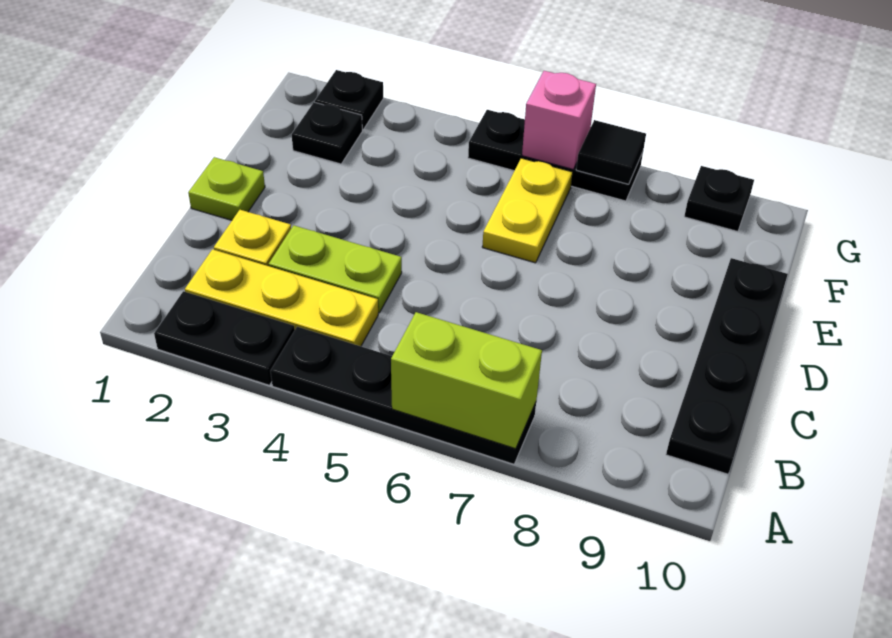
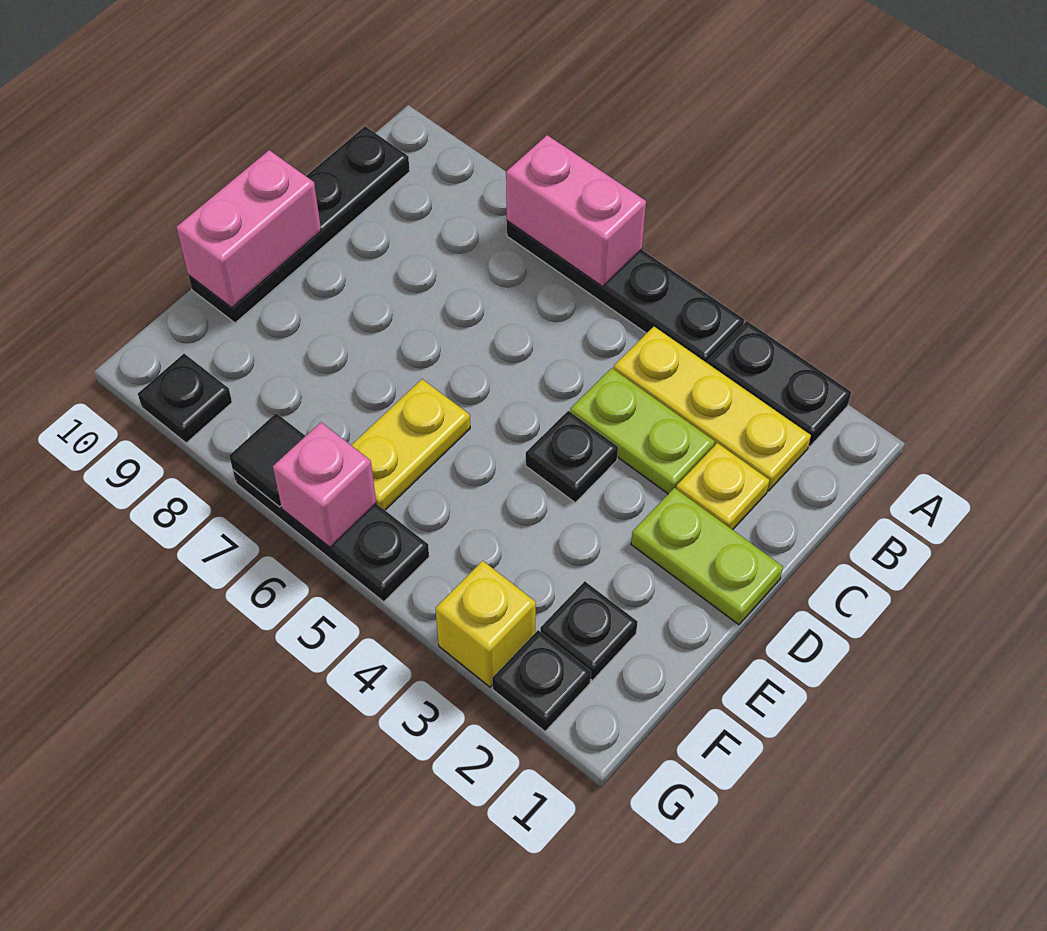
lime 1x2 brick [391,312,542,449] -> pink 1x2 brick [506,135,646,287]
lime 1x1 plate [188,157,265,220] -> lime 1x2 plate [631,488,783,625]
none -> black 1x1 plate [526,411,618,502]
none -> pink 1x2 brick [176,150,321,308]
none -> yellow 1x1 brick [435,561,536,687]

